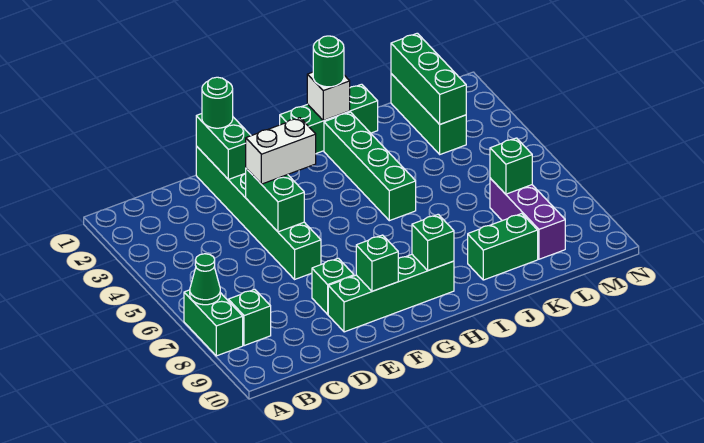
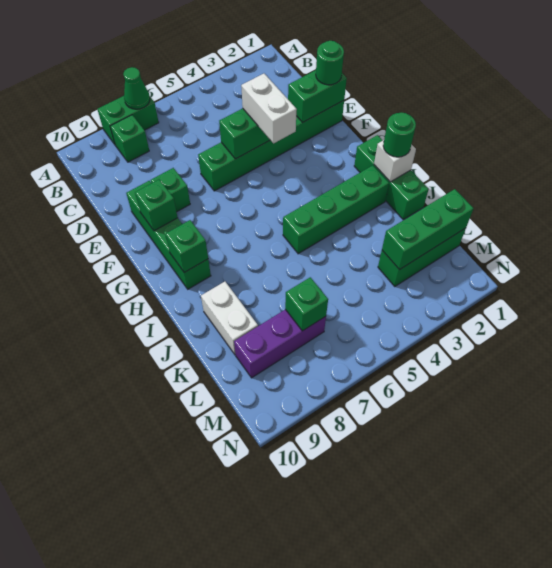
green 1x2 brick [468,214,538,280] -> white 1x2 brick [201,281,258,354]

